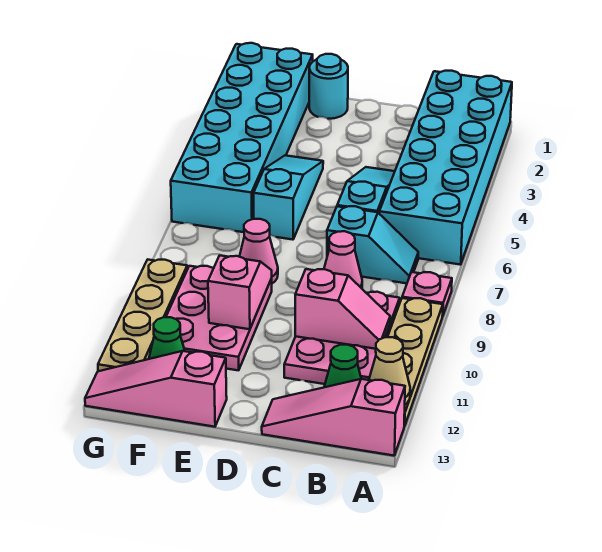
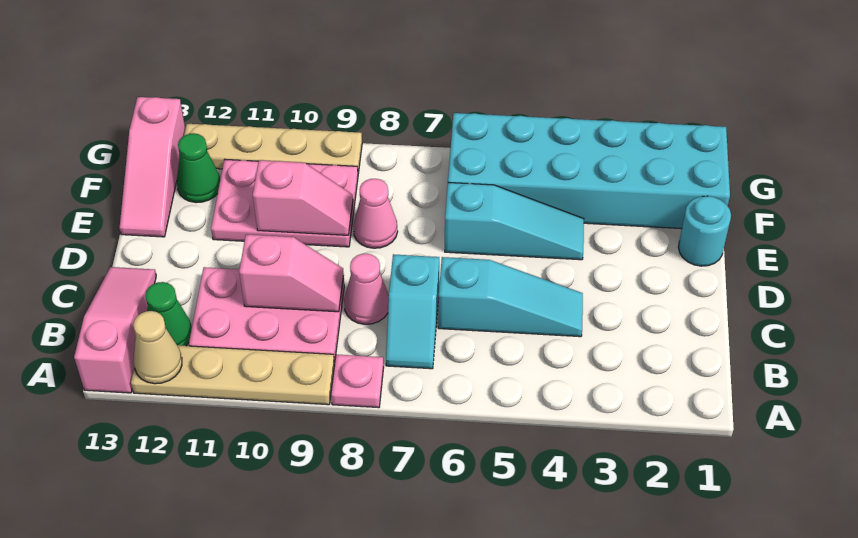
cyan 2x6 brick [379,71,512,265] -> none
pink 1x2 slope [295,269,390,349] -> pink 1x2 slope turned to [239,234,344,312]
pink 1x3 slope [85,351,227,427] -> pink 1x3 slope turned to [120,97,185,237]

